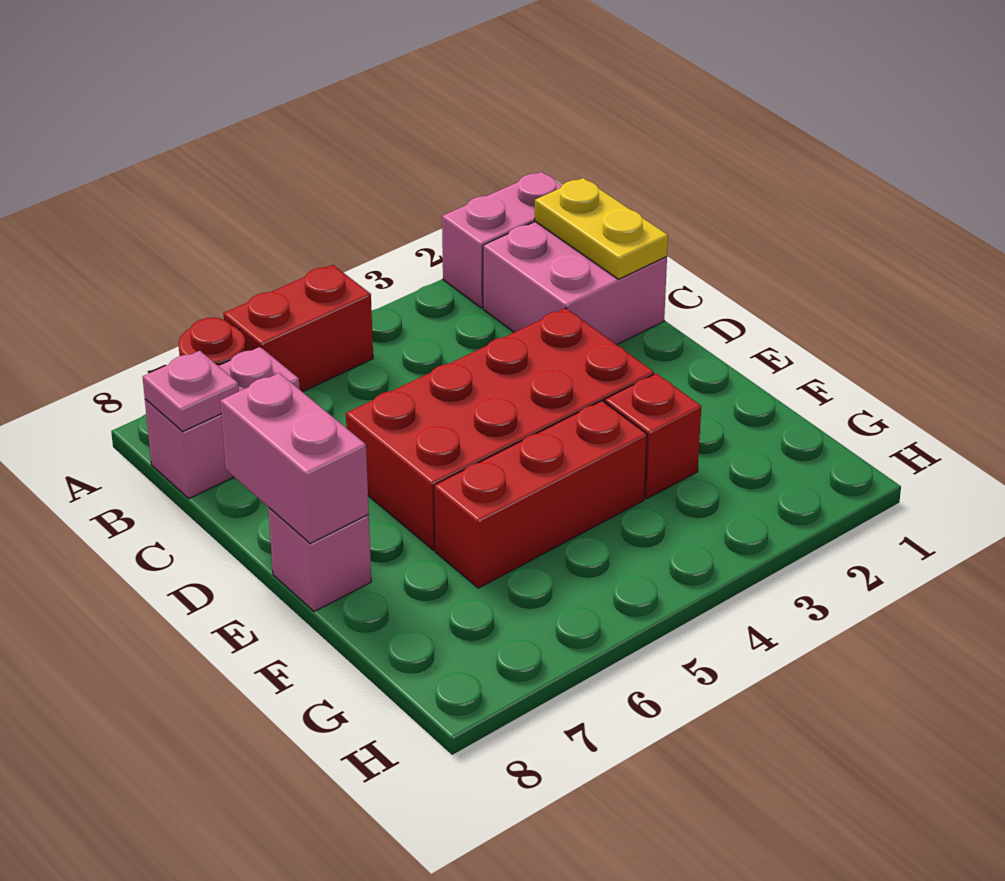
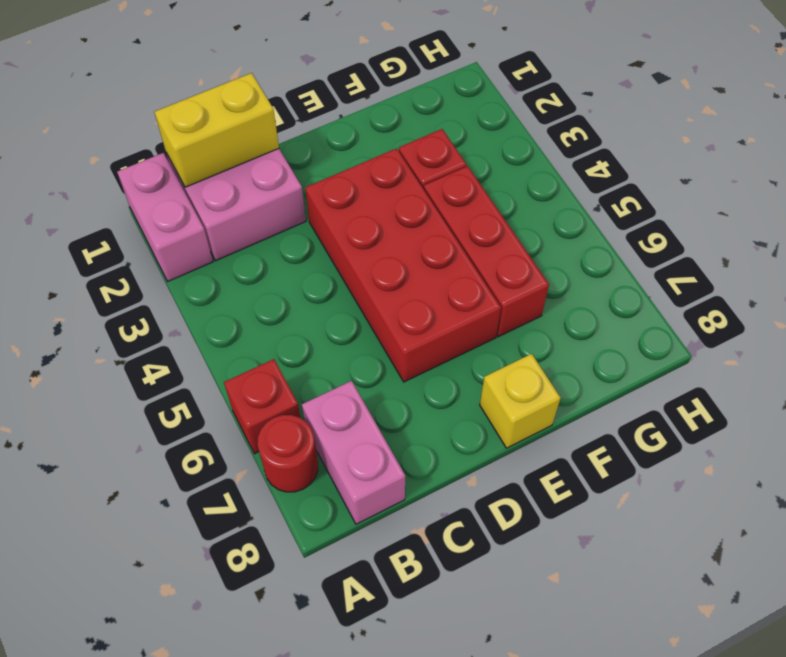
red 1x2 brick [223,265,373,392] -> red 1x1 brick [224,359,300,454]
yellow 1x2 plate [535,178,668,279] -> yellow 1x2 brick [155,73,279,187]
pink 1x1 plate [143,351,239,431] -> none
pink 1x2 brick [220,373,369,544] -> none
pink 1x1 brick [268,508,371,612] -> yellow 1x1 brick [480,354,561,448]

